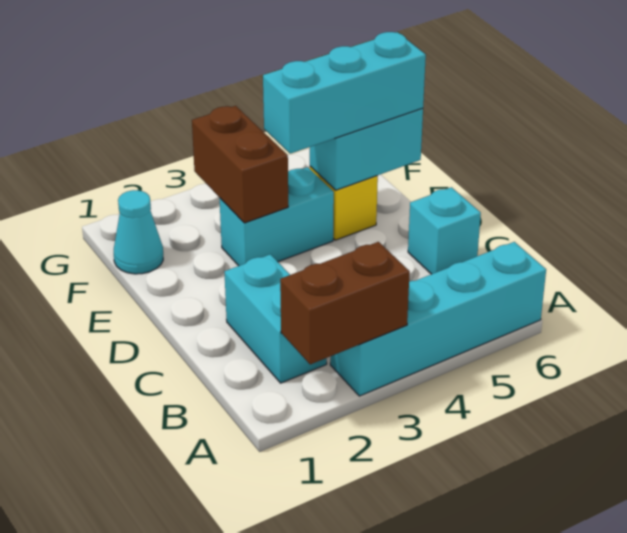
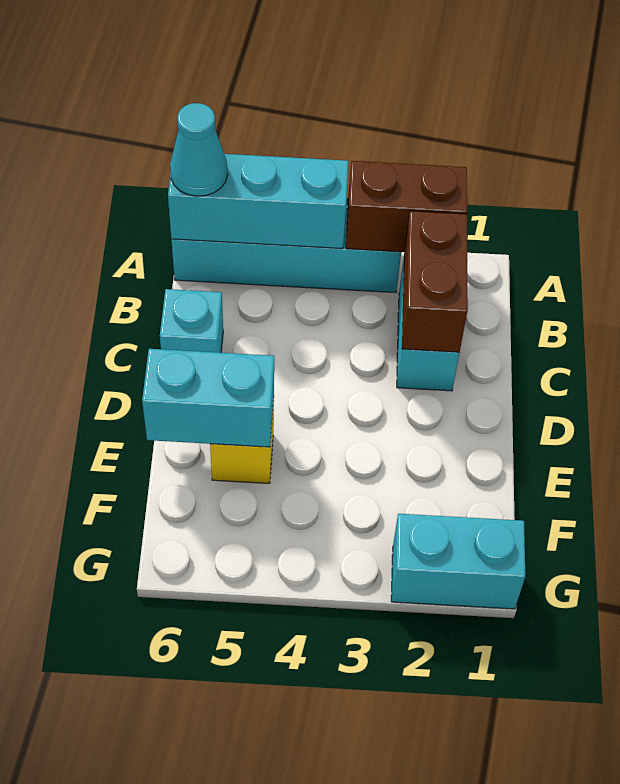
cyan 1x2 brick [220,167,334,266] -> cyan 1x2 brick moved to [391,514,525,609]
brown 1x2 brick [192,106,288,223] -> brown 1x2 brick moved to [402,211,468,352]
cyan 1x3 brick [263,32,426,154] -> cyan 1x3 brick moved to [168,154,348,249]
cyan 1x1 cone [114,190,163,274] -> cyan 1x1 cone moved to [170,103,228,196]

